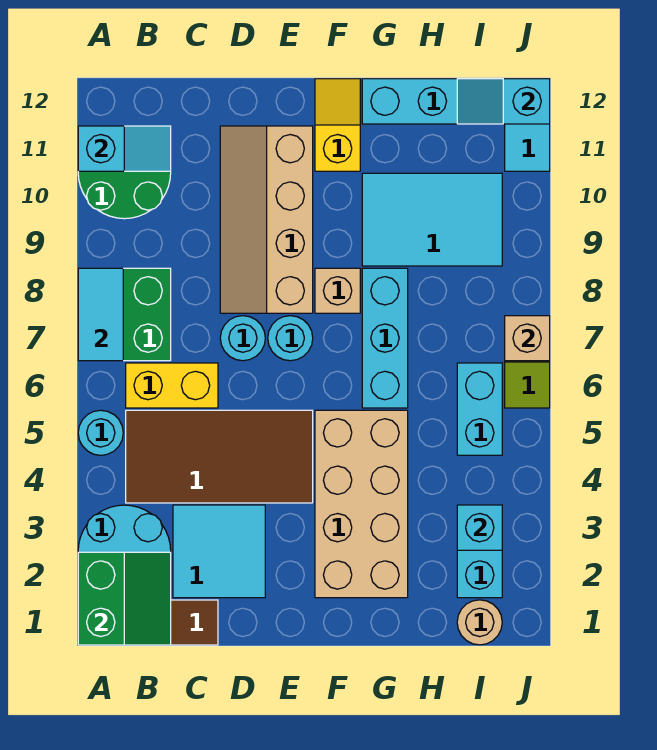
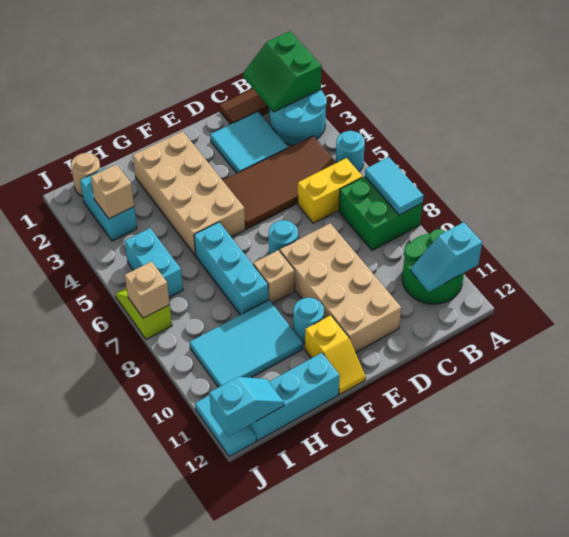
cyan 1x1 round brick [220,316,265,361] -> cyan 1x1 round brick moved to [293,298,324,343]
tan 2x4 slope [220,126,313,313] -> tan 2x4 brick [280,223,401,353]
cyan 1x1 brick [457,505,502,550] -> tan 1x1 brick [91,164,134,219]

